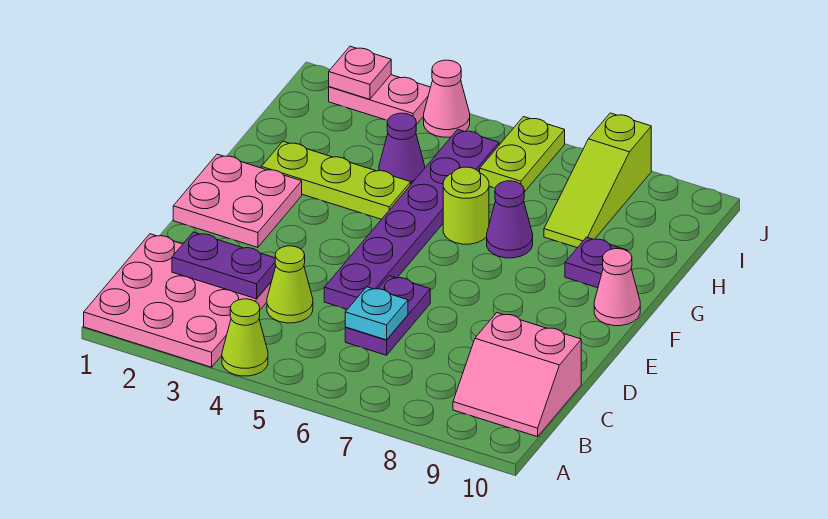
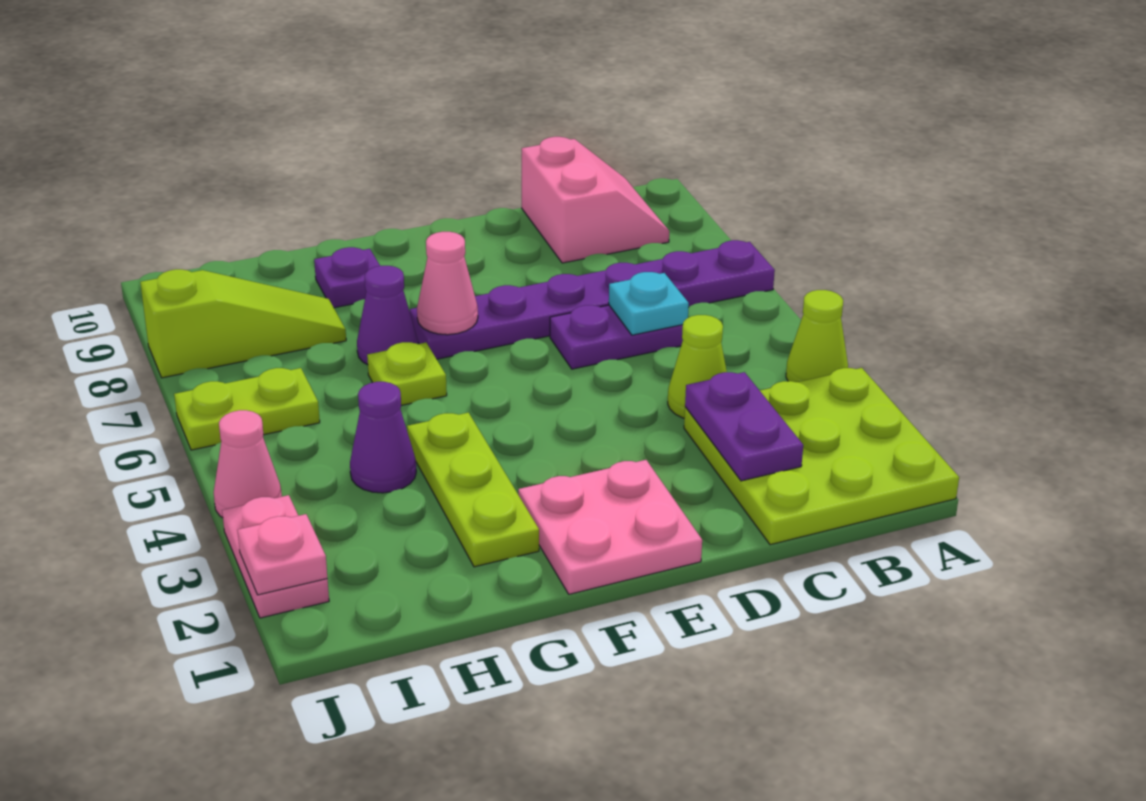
pink 3x3 plate [84,234,271,367] -> lime 3x3 plate [684,368,959,545]
purple 1x6 plate [324,130,499,309] -> purple 1x6 plate moved to [410,240,775,359]
pink 1x1 cone [594,249,640,326] -> pink 1x1 cone moved to [417,232,478,335]
lime 1x1 round brick [443,167,489,244] -> lime 1x1 plate [367,342,447,405]

